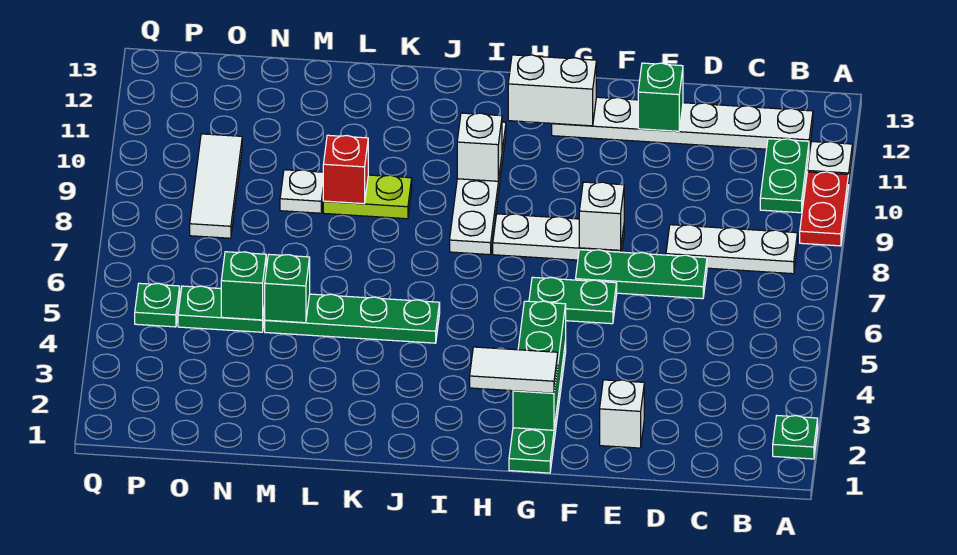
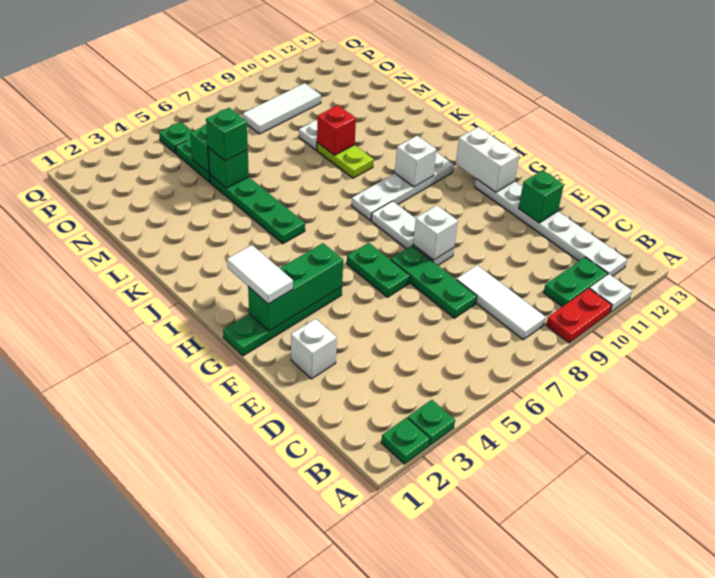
none -> green 1x1 plate [408,400,455,445]
white 1x3 plate [666,225,798,274] -> white 1x3 tile [456,265,546,340]
none -> green 1x1 brick [206,108,248,161]

